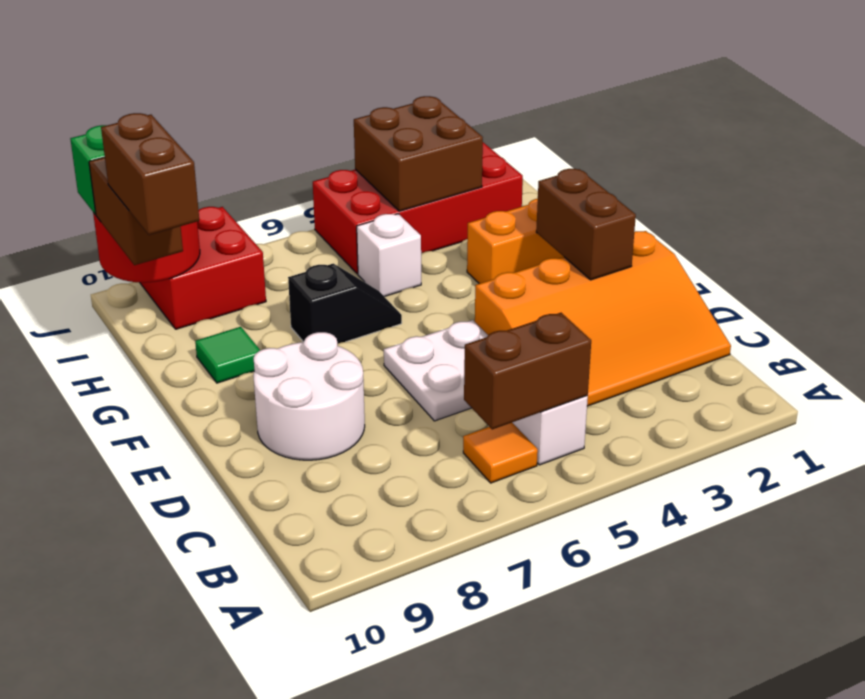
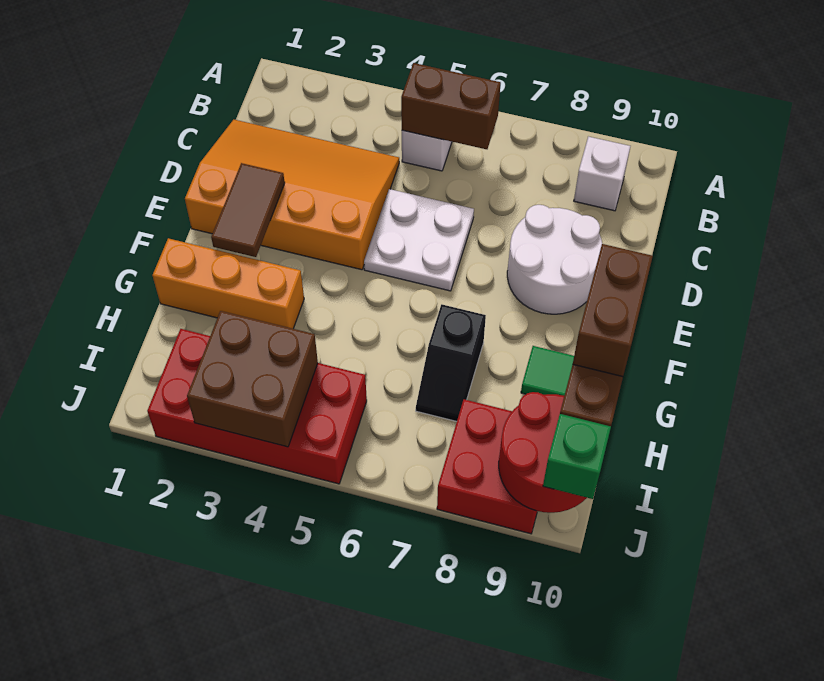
orange 1x1 tile [463,423,538,483] -> none
brown 1x2 brick [536,169,636,280] -> brown 1x2 tile [211,163,285,257]
black 1x2 slope [288,264,402,344] -> black 1x2 slope turned to [416,304,486,421]
white 1x1 brick [357,214,421,297] -> white 1x1 brick moved to [574,136,630,211]

